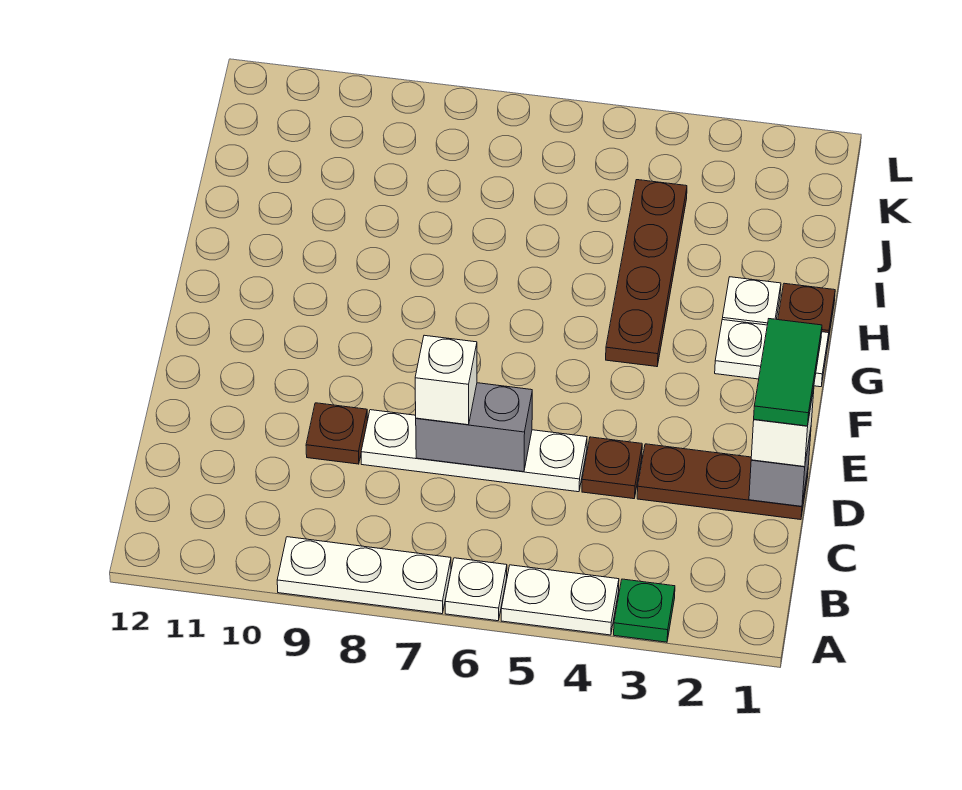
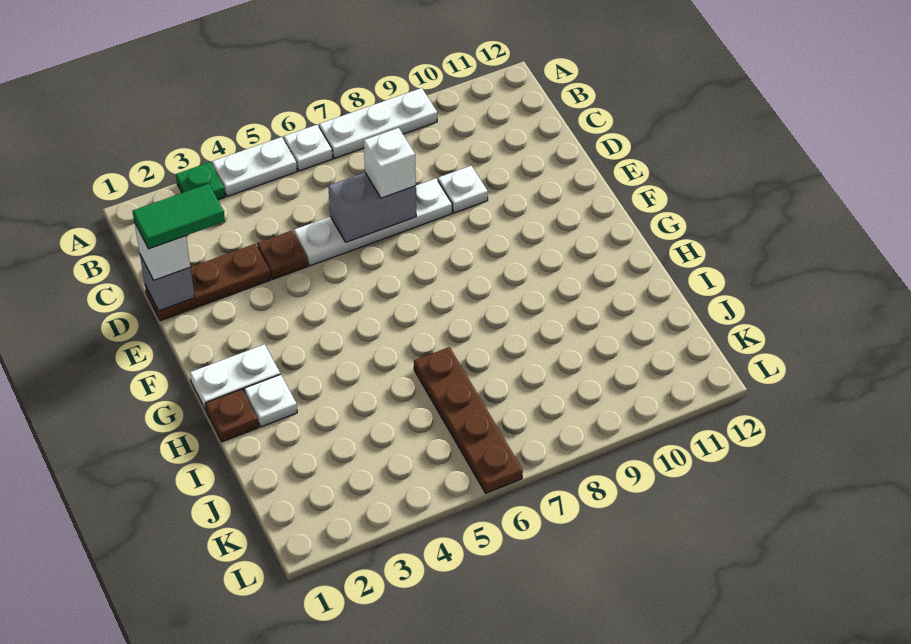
green 1x2 tile [754,319,822,426] -> green 1x2 tile turned to [133,184,225,249]
brown 1x1 plate [306,403,368,464] -> white 1x1 plate [438,166,488,213]
brown 1x4 plate [606,180,687,367] -> brown 1x4 plate moved to [414,347,523,493]

